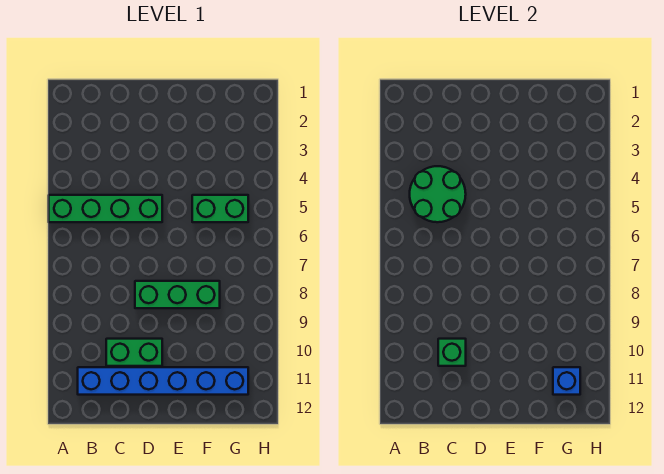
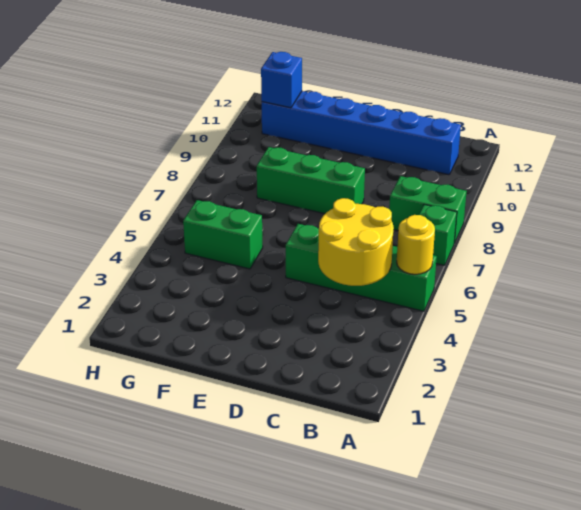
none -> yellow 1x1 round brick [397,215,435,274]
green 2x2 round brick [410,166,466,222] -> yellow 2x2 round brick [318,198,394,286]
green 1x2 brick [106,339,162,366] -> green 1x2 brick moved to [389,176,467,243]
green 1x1 brick [438,339,466,366] -> green 1x1 brick moved to [419,205,457,265]

